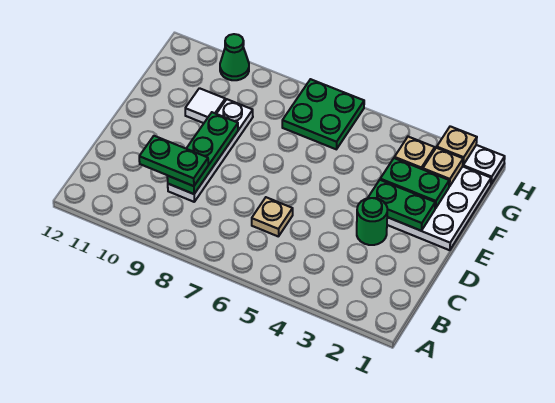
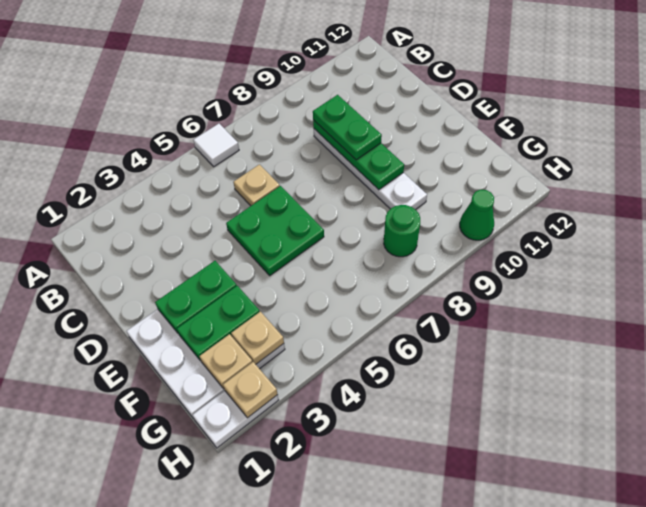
green 1x2 plate [139,136,208,186] -> green 1x2 plate turned to [313,95,382,160]
green 1x1 round brick [357,198,387,245] -> green 1x1 round brick moved to [384,205,420,257]
white 1x1 tile [185,88,225,123] -> white 1x1 tile moved to [193,124,239,167]
green 2x2 plate [282,79,364,149] -> green 2x2 plate moved to [226,186,324,276]

